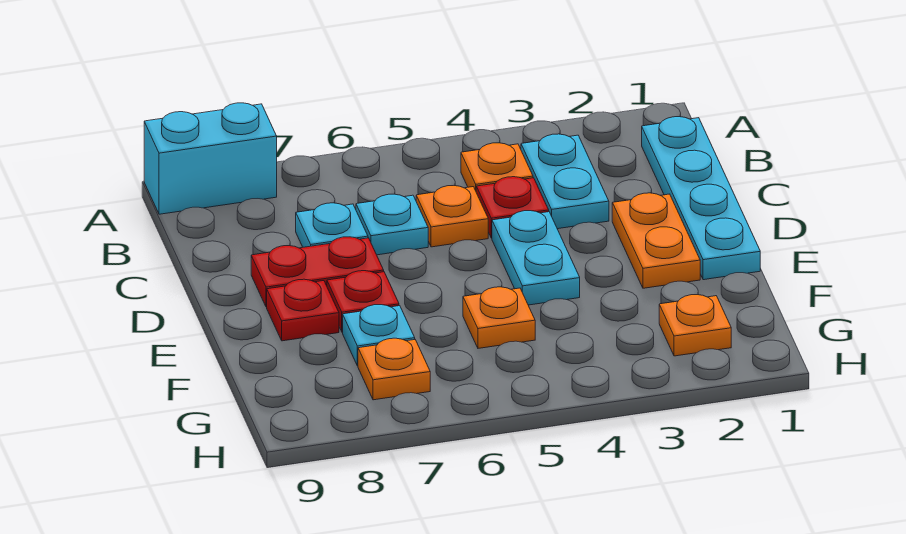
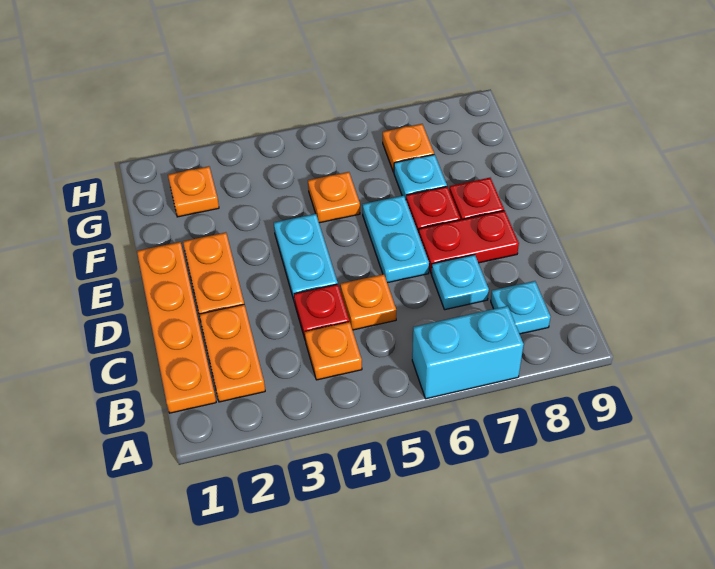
cyan 1x2 brick [144,103,277,214] -> cyan 1x2 brick moved to [412,306,524,399]
cyan 1x4 plate [642,117,760,280] -> orange 1x4 plate [137,242,216,413]
none -> orange 1x2 plate [199,304,265,402]
cyan 1x2 plate [521,134,609,229] -> cyan 1x2 plate moved to [362,196,429,283]
cyan 1x1 plate [356,194,428,255] -> cyan 1x1 plate moved to [491,281,550,334]

